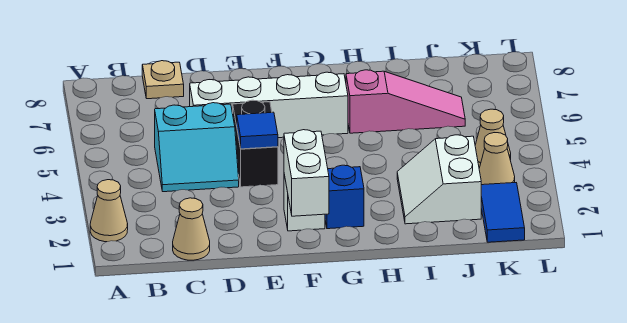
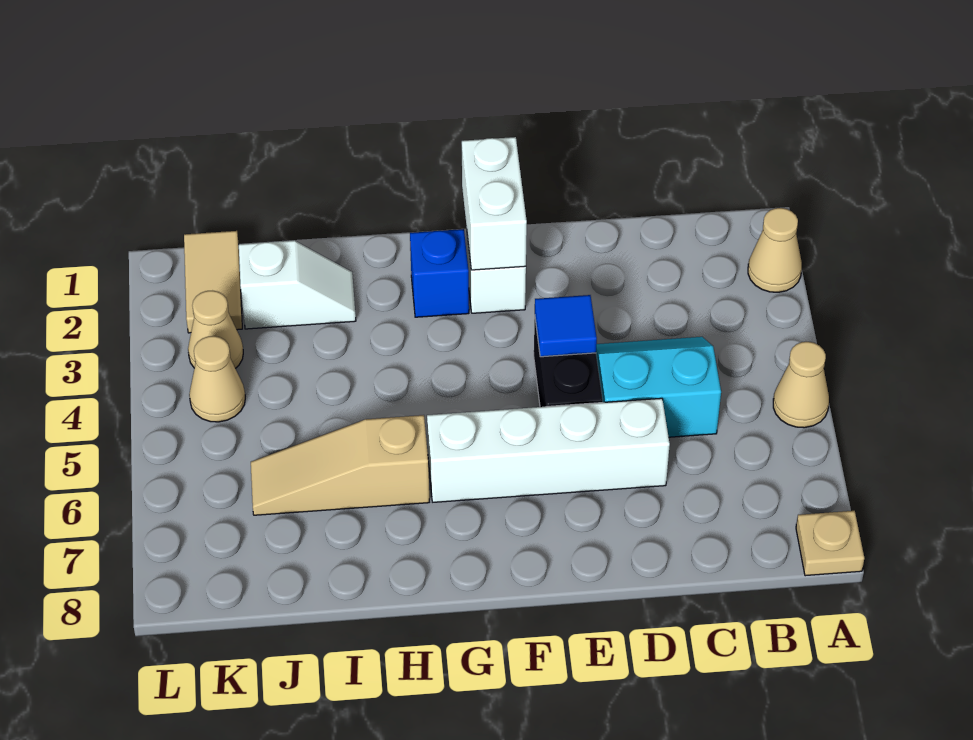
tan 1x1 cone [173,198,210,260] -> tan 1x1 cone moved to [773,342,829,428]
tan 1x1 plate [142,61,184,99] -> tan 1x1 plate moved to [796,511,864,576]
pink 1x3 slope [346,70,465,133] -> tan 1x3 slope [251,415,429,515]
white 2x2 slope [397,135,481,224] -> white 1x2 slope [239,241,356,329]
blue 1x2 tile [481,183,525,242] -> tan 1x2 tile [184,231,242,333]

